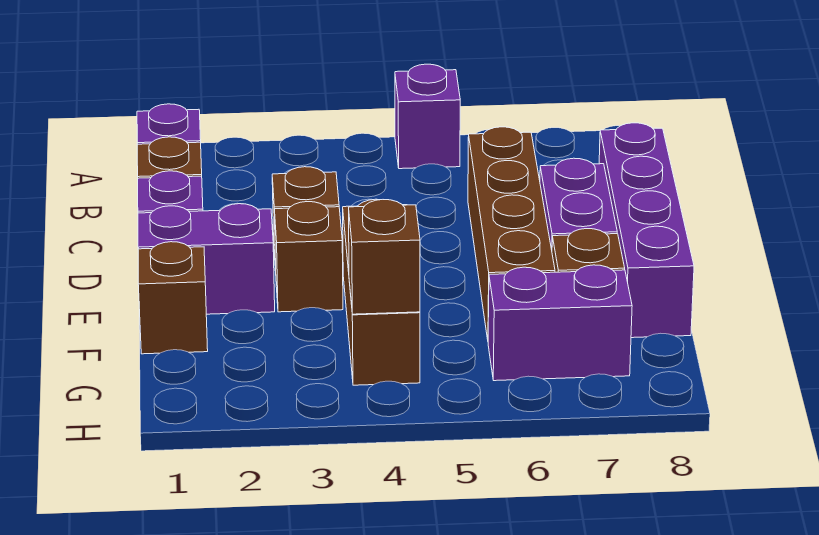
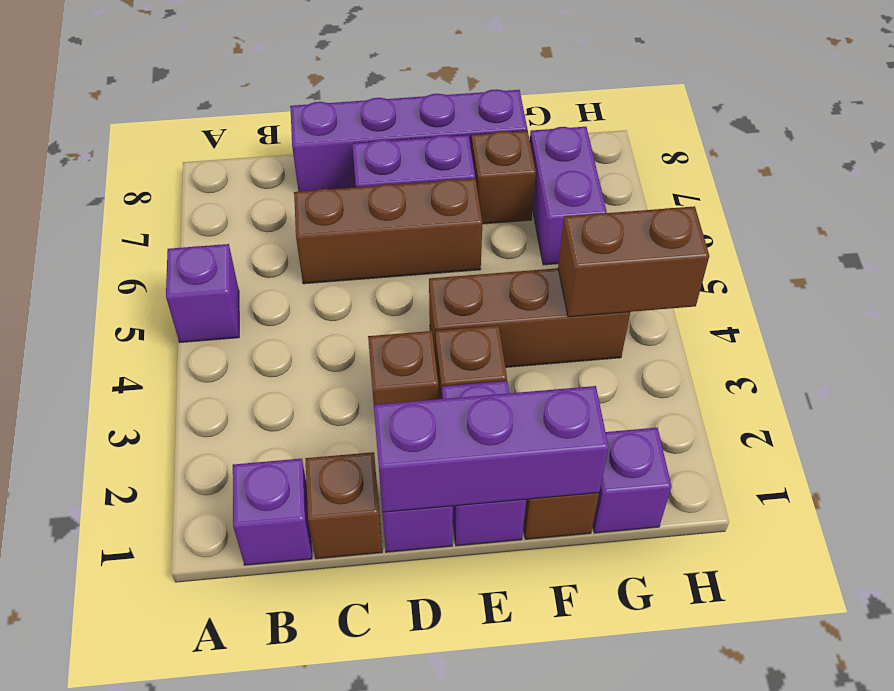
brown 1x4 brick [468,127,555,339] -> brown 1x3 brick [294,179,482,284]
none -> purple 1x3 brick [374,386,609,512]
none -> purple 1x1 brick [593,428,672,533]
brown 1x1 brick [349,200,420,314] -> brown 1x2 brick [558,206,709,317]

